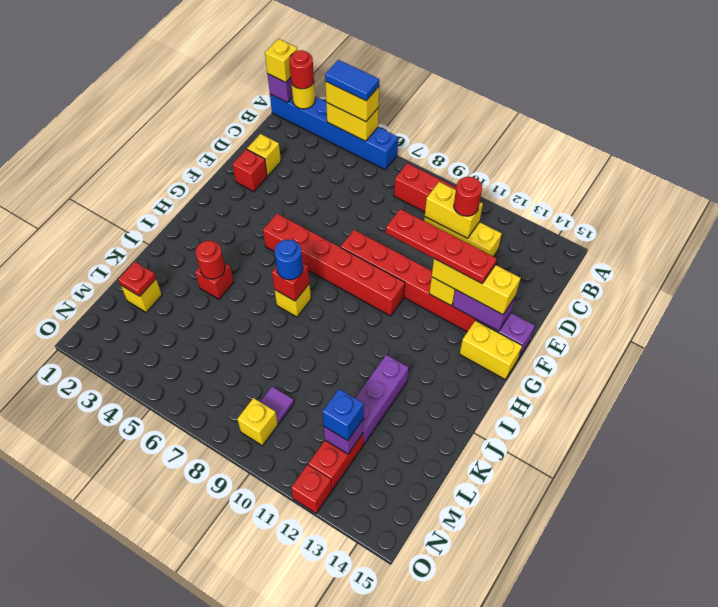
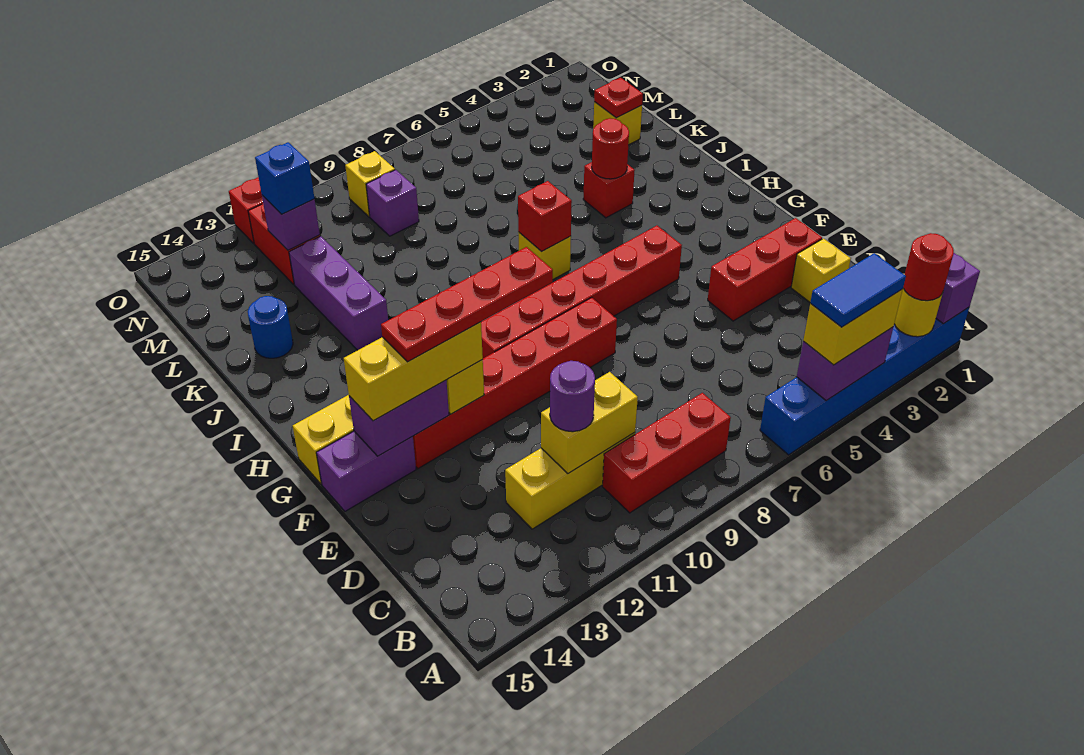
yellow 1x1 brick [265,39,297,82] -> none
yellow 1x2 brick [326,102,379,141] -> purple 1x2 brick [797,327,893,401]
red 1x1 round brick [454,177,482,216] -> purple 1x1 round brick [550,361,595,432]
red 1x1 brick [233,149,267,192] -> red 1x3 brick [708,218,822,321]
blue 1x1 round brick [274,239,303,280] -> blue 1x1 round brick moved to [248,296,293,358]
purple 1x1 tile [260,387,294,424] -> purple 1x1 brick [366,170,419,236]

